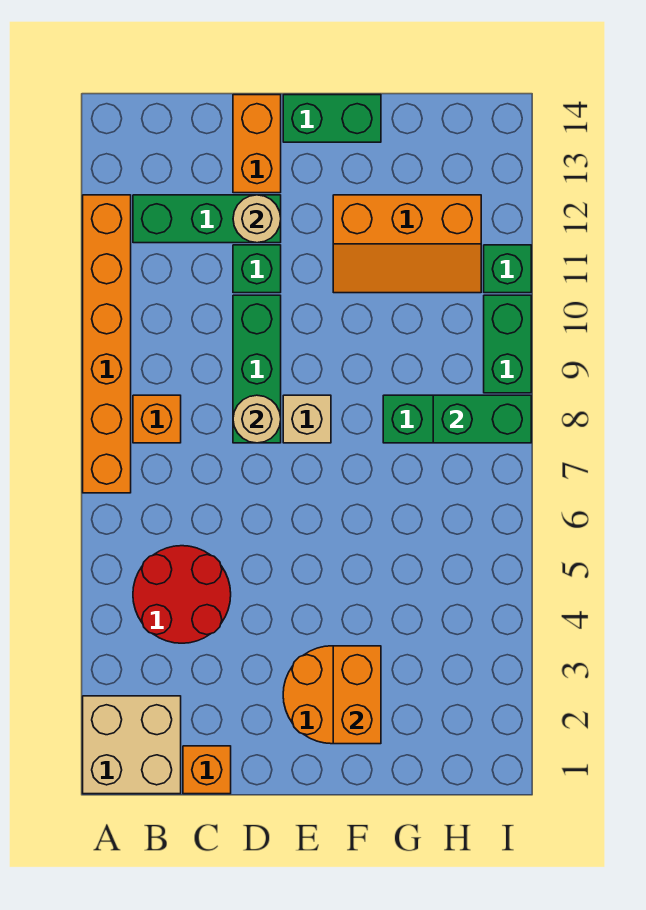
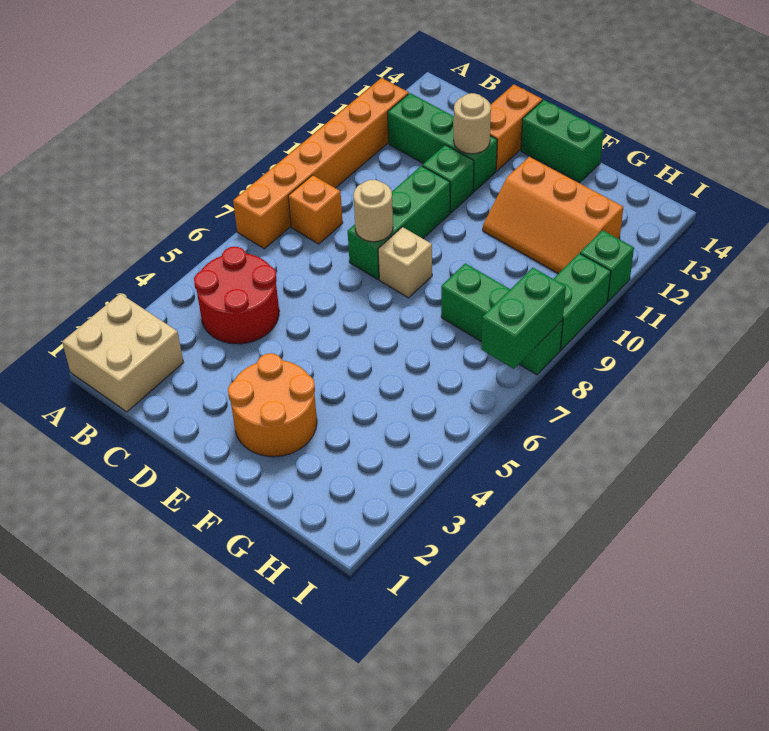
orange 1x1 brick [183,746,231,794] -> none
orange 1x2 brick [333,646,381,744] -> none
green 1x2 brick [433,395,531,443] -> green 1x2 brick turned to [481,268,566,369]

